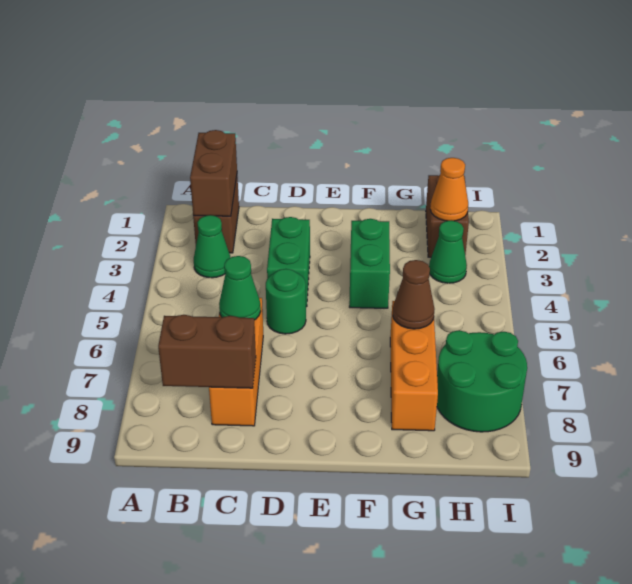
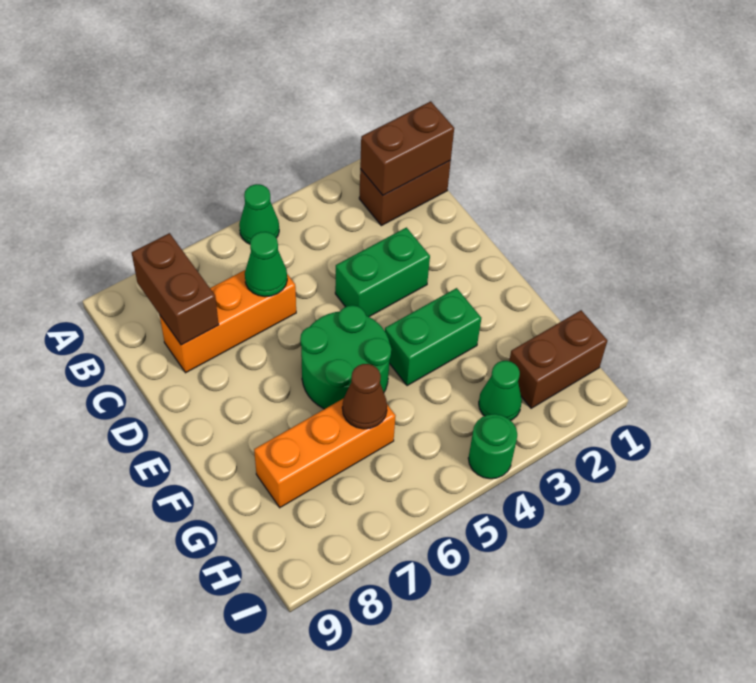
green 1x1 cone [194,215,230,278] -> green 1x1 cone moved to [239,184,279,244]
green 1x1 round brick [266,269,306,334] -> green 1x1 round brick moved to [468,414,517,479]
orange 1x1 cone [430,158,468,221] -> none
green 2x2 round brick [437,330,527,432] -> green 2x2 round brick moved to [300,305,391,409]

